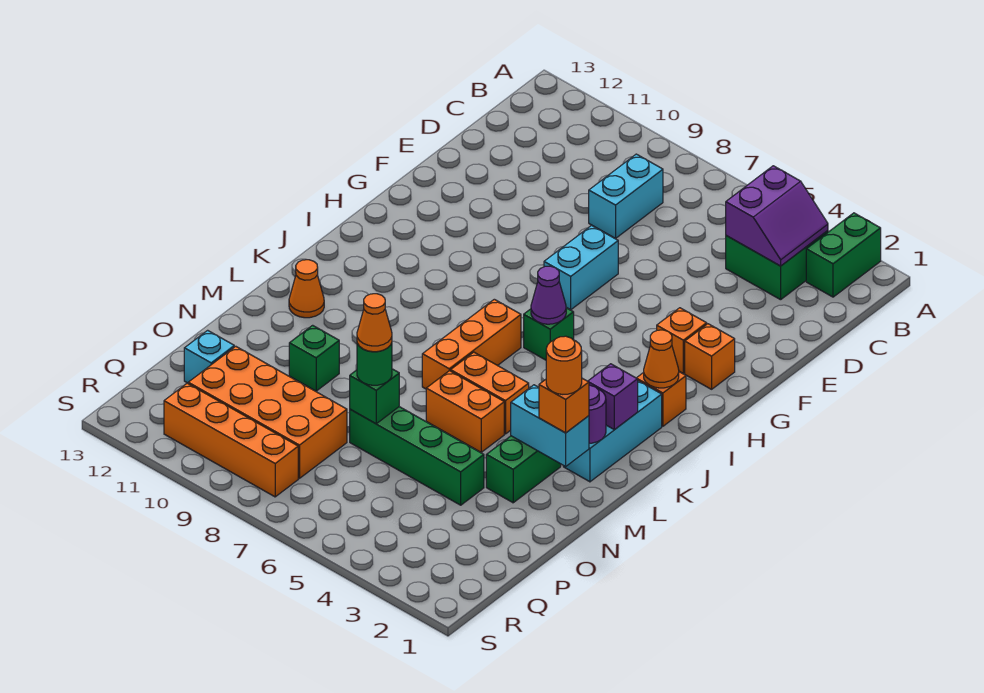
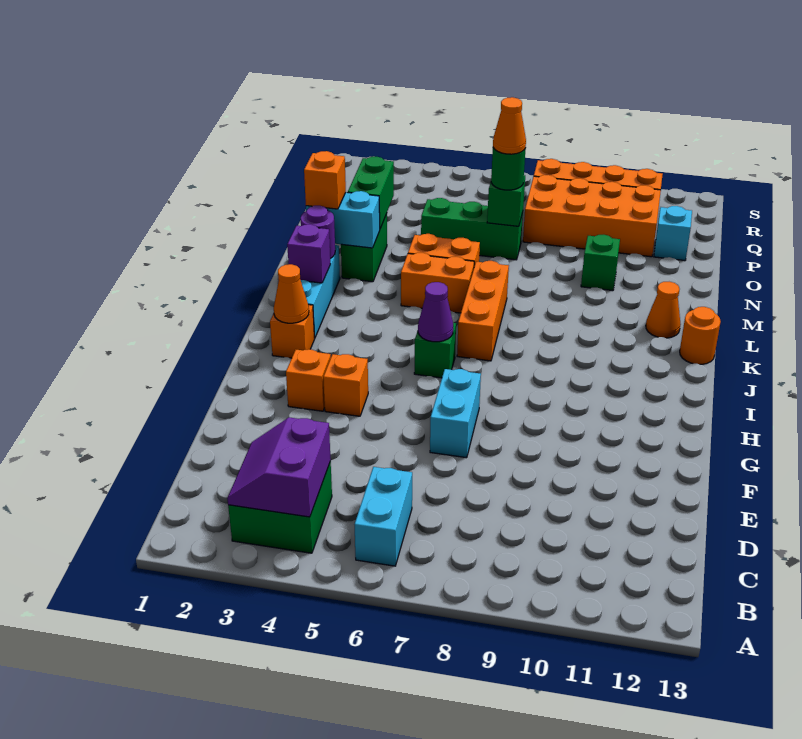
green 1x2 brick [806,213,881,297] -> green 1x2 brick moved to [348,157,394,228]
cyan 1x2 brick [589,154,663,238] -> cyan 1x2 brick moved to [354,467,412,566]
orange 1x1 brick [685,324,735,389] -> orange 1x1 brick moved to [323,354,368,416]
orange 1x1 round brick [546,336,582,394] -> orange 1x1 round brick moved to [680,307,721,364]
green 1x4 brick [350,407,484,505] -> green 1x3 brick [421,198,523,260]

